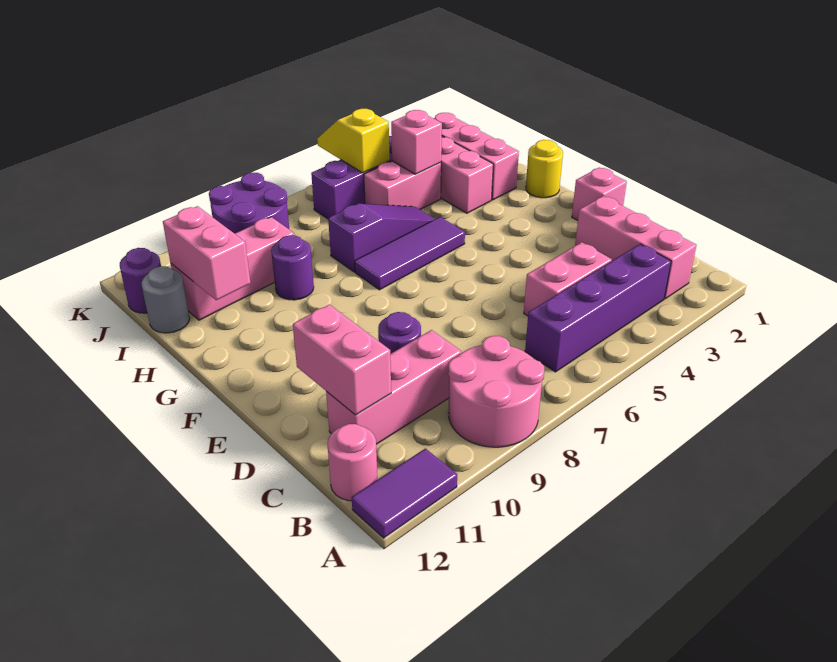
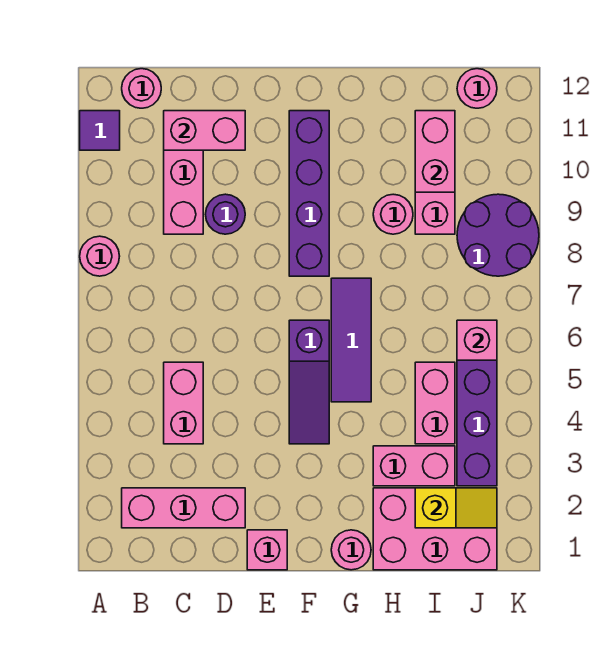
pink 2x2 round brick [448,336,544,447] -> pink 1x1 round brick [80,236,120,276]
purple 1x2 tile [352,448,457,538] -> purple 1x1 tile [80,111,120,150]
purple 1x4 brick [525,244,671,372] -> purple 1x4 brick moved to [289,111,329,276]
yellow 1x1 round brick [526,140,563,198] -> pink 1x1 round brick [331,530,371,570]
pink 1x3 brick [434,113,519,200] -> pink 2x3 brick [373,488,497,570]
purple 1x3 slope [328,203,435,272] -> purple 1x3 slope moved to [289,320,329,444]
purple 1x1 round brick [271,235,314,300] -> pink 1x1 round brick [373,194,413,234]
pink 1x2 brick [163,206,250,300] -> pink 1x2 brick turned to [415,111,455,192]
pink 1x1 brick [391,110,442,174] -> pink 1x1 brick moved to [457,320,497,360]
grey 1x1 round brick [141,266,190,333] -> none
yellow 1x2 slope [317,109,389,173] -> yellow 1x2 slope moved to [415,488,497,528]
purple 1x1 round brick [120,248,161,313] -> pink 1x1 round brick [457,69,497,108]

